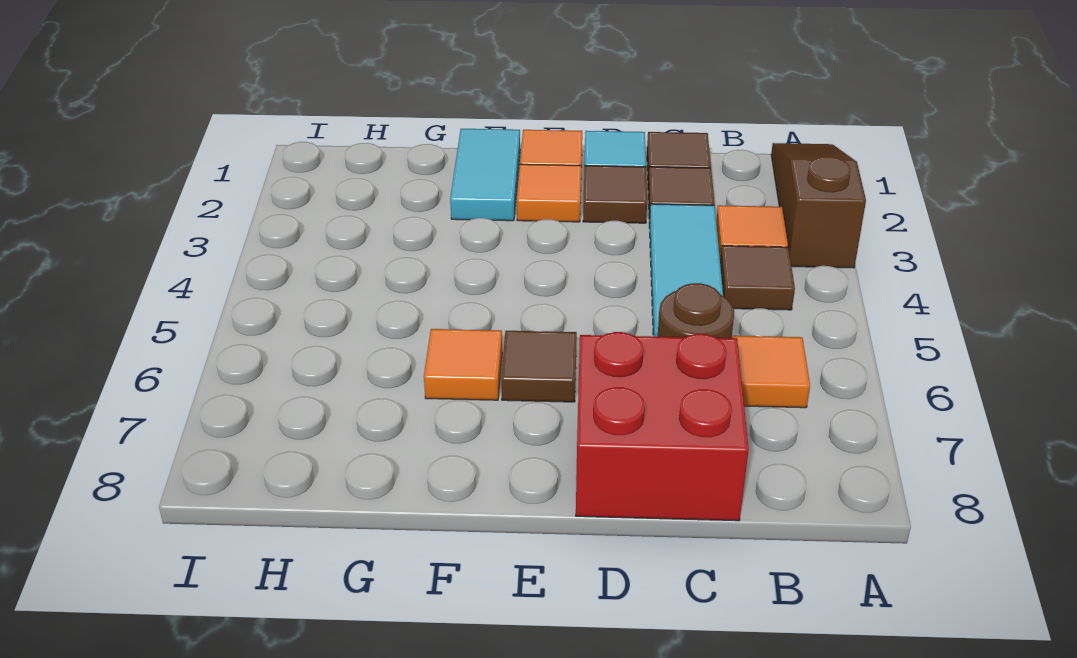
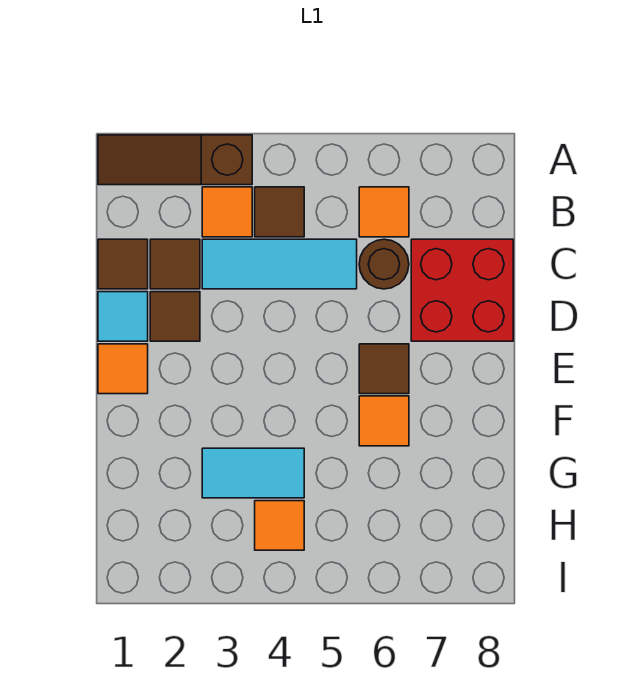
orange 1x1 tile [517,164,581,222] -> orange 1x1 tile moved to [255,501,304,550]
cyan 1x2 tile [450,129,520,221] -> cyan 1x2 tile moved to [202,448,304,498]

